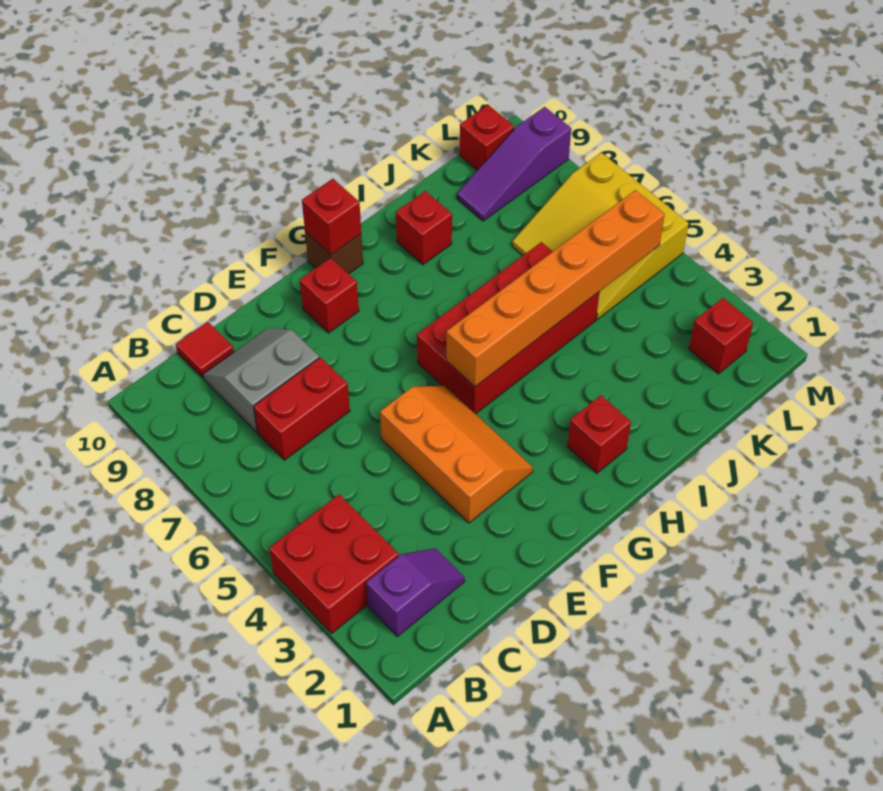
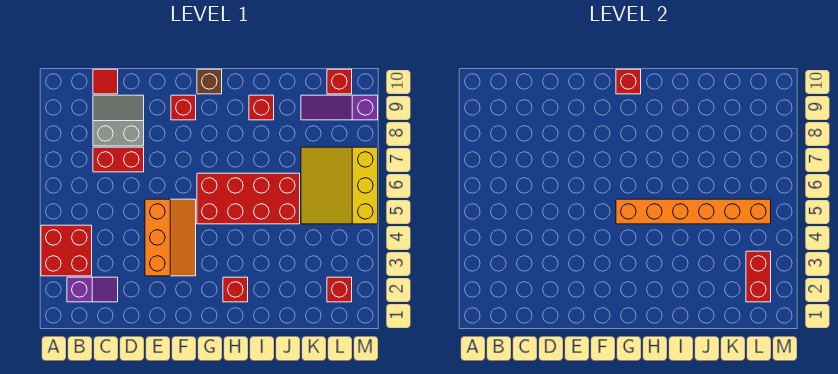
none -> red 1x2 brick [746,251,771,302]

